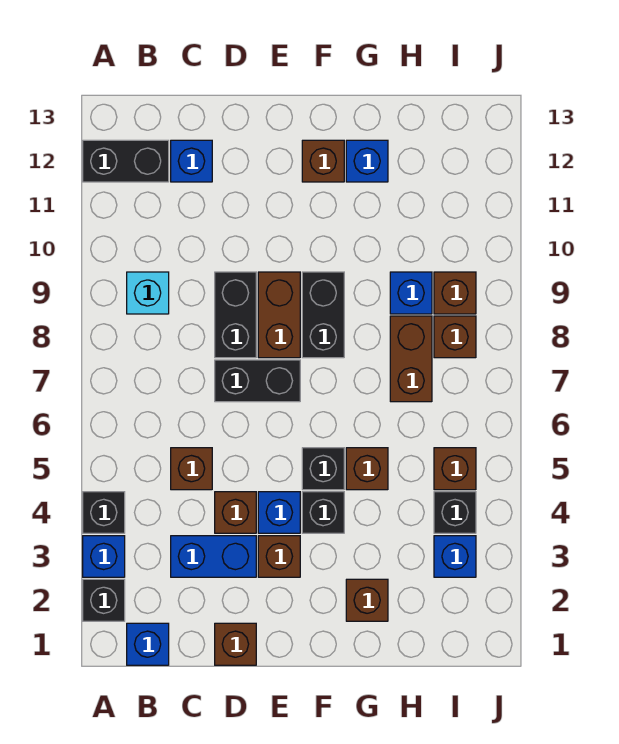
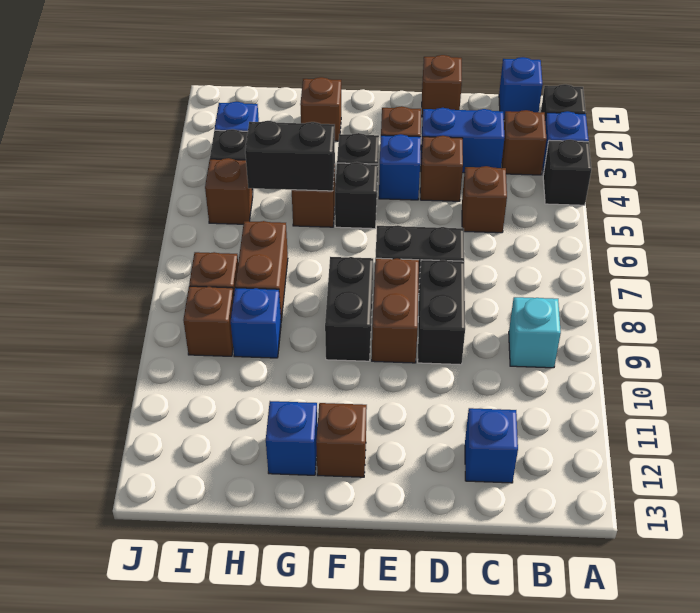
black 1x2 brick [83,140,169,182] -> black 1x2 brick moved to [245,121,335,191]
none -> brown 1x1 brick [502,110,546,175]

